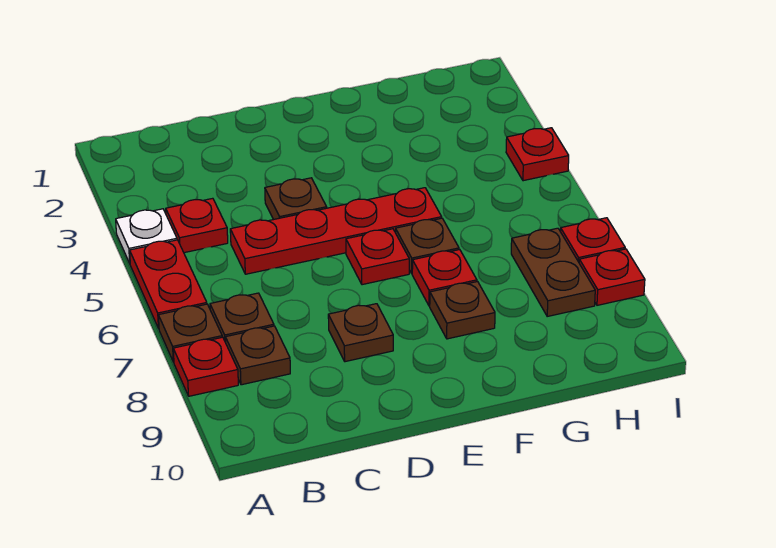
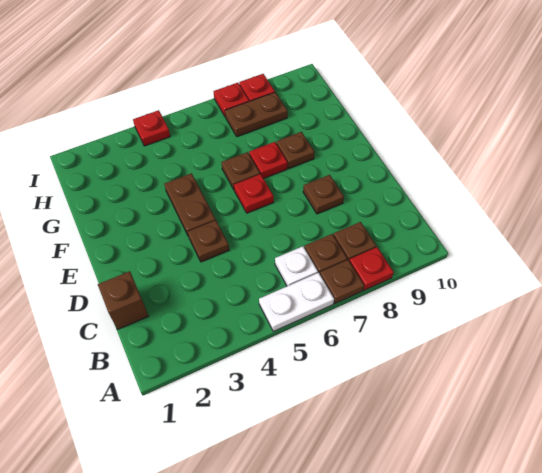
white 1x1 plate [116,209,177,263] -> white 1x1 plate moved to [275,246,318,286]
red 1x2 plate [130,240,207,328] -> white 1x2 plate [259,273,334,331]
red 1x1 plate [166,198,228,253] -> none
none -> brown 1x1 brick [98,271,148,330]
red 1x4 plate [230,188,442,274] -> none
none -> brown 1x2 plate [164,173,216,235]

